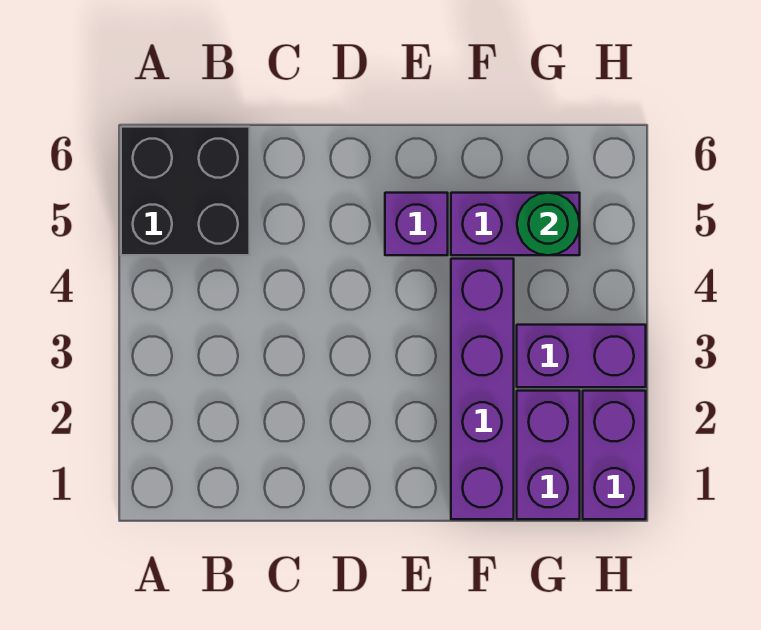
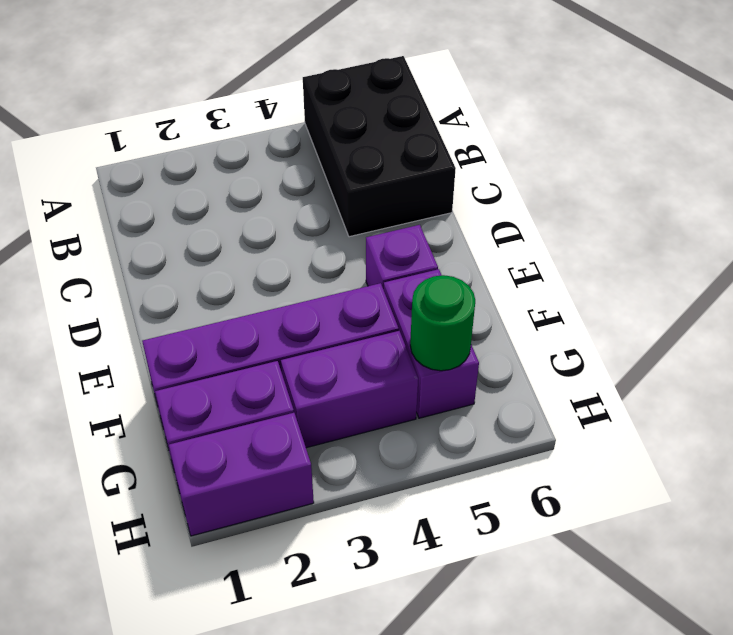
black 2x2 brick [121,127,250,255] -> black 2x3 brick [303,56,456,237]
purple 1x2 brick [517,325,646,387] -> purple 1x2 brick turned to [281,331,418,448]

